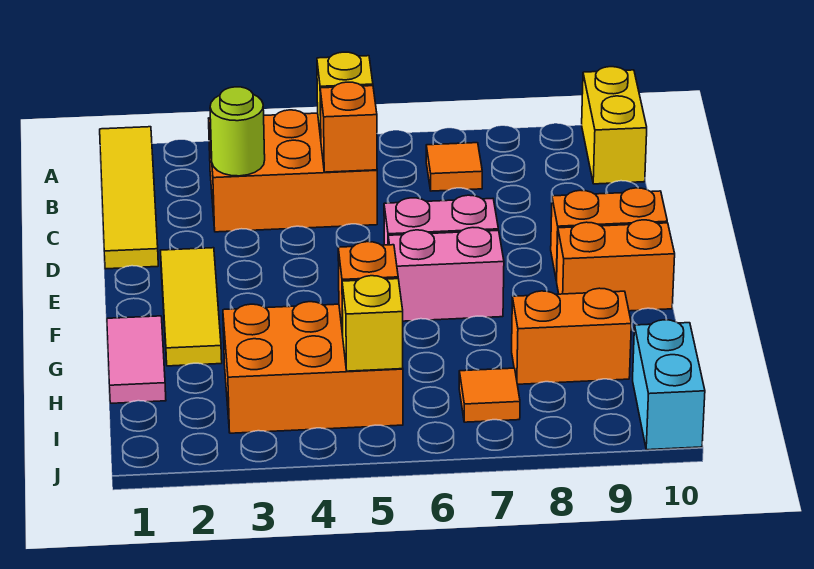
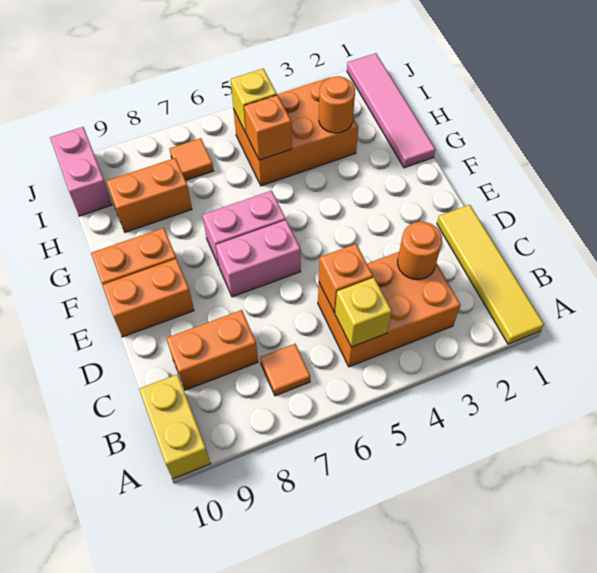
lime 1x1 round brick [210,87,265,176] -> orange 1x1 round brick [398,222,442,280]
none -> orange 1x2 brick [166,310,258,390]
yellow 1x3 tile [161,248,222,366] -> none
pink 1x2 tile [107,316,166,403] -> pink 1x4 tile [347,53,435,168]
none -> orange 1x1 round brick [319,76,355,133]
cyan 1x2 brick [633,320,705,450] -> pink 1x2 brick [50,127,112,216]

